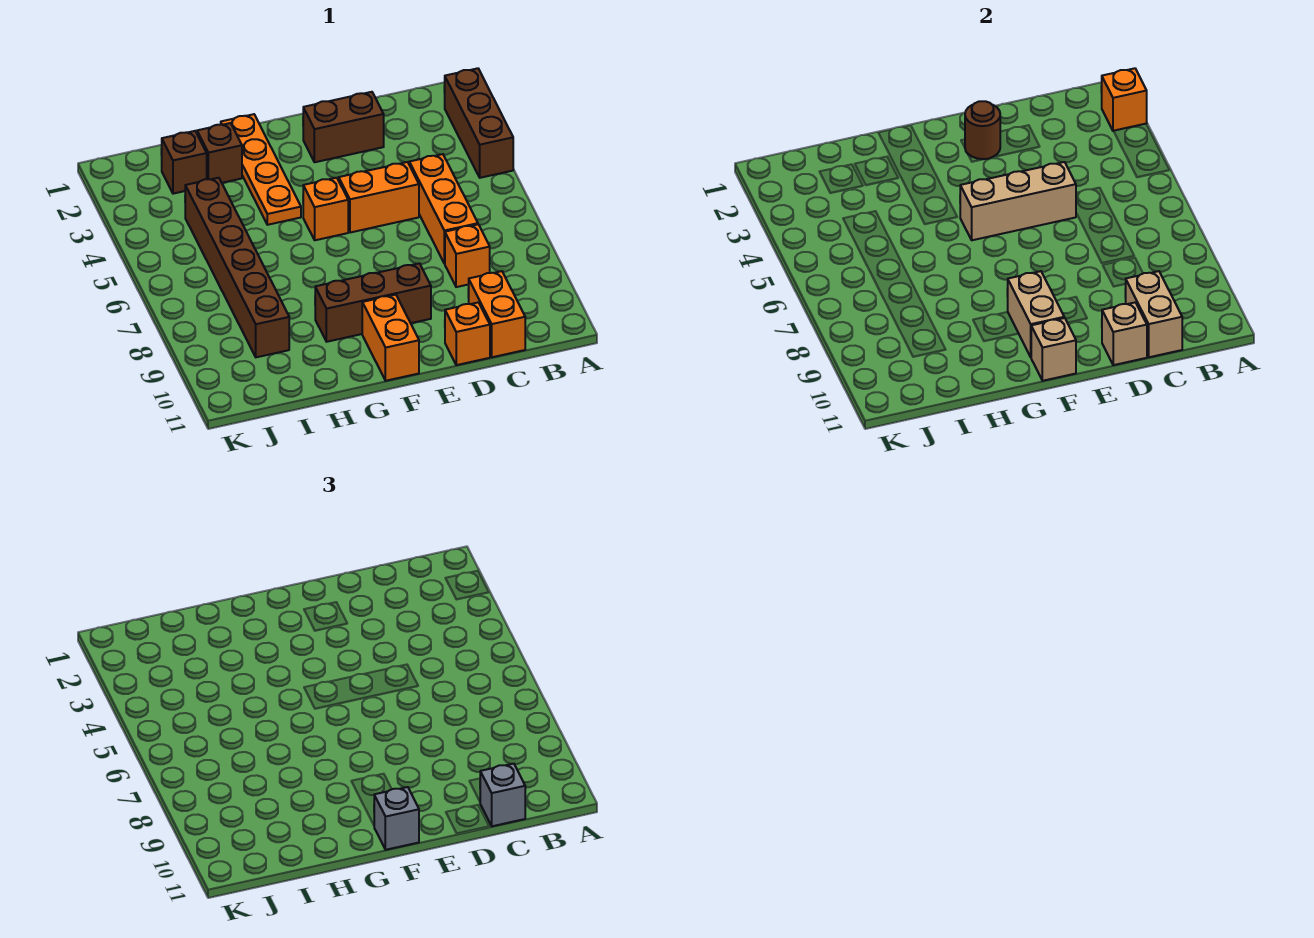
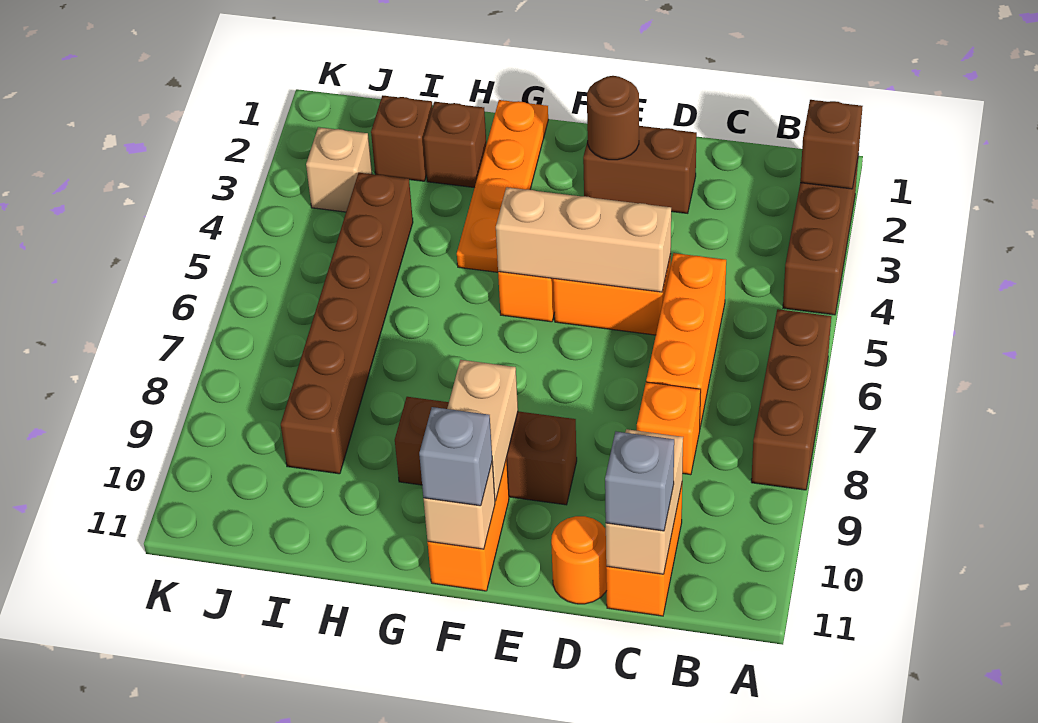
orange 1x1 brick [1102,68,1147,131] -> brown 1x1 brick [800,100,863,189]
none -> brown 1x3 brick [751,309,831,490]
orange 1x1 brick [445,302,490,365] -> orange 1x1 round brick [551,516,607,604]
tan 1x1 brick [1102,302,1147,365] -> tan 1x1 brick moved to [306,127,372,212]

